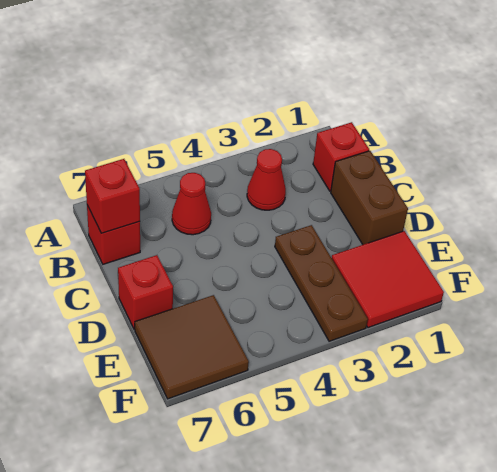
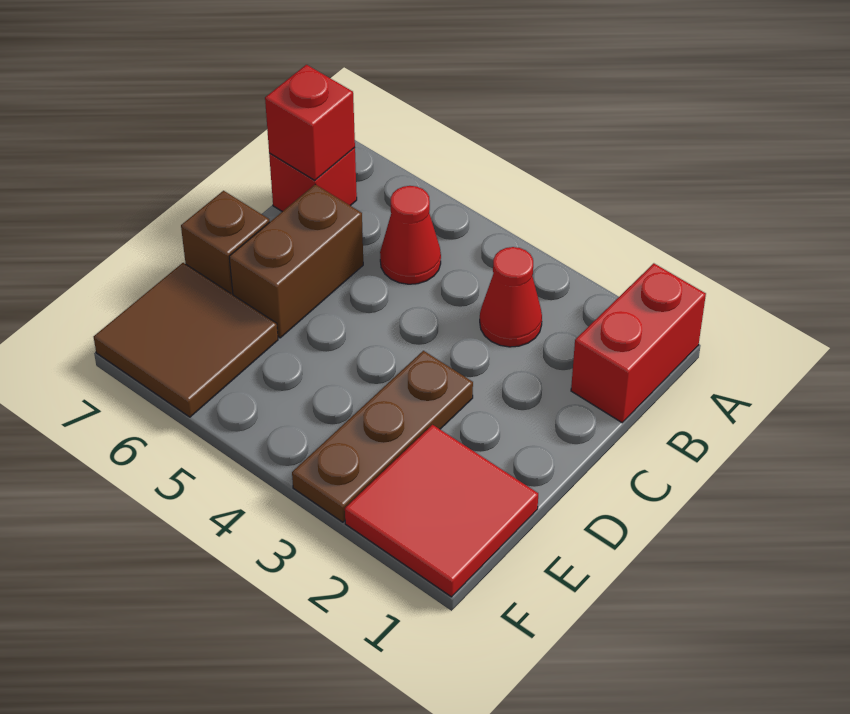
red 1x1 brick [313,122,369,191] -> red 1x2 brick [571,263,706,423]
brown 1x2 brick [331,151,408,245] -> brown 1x2 brick moved to [229,185,363,338]
red 1x1 brick [118,255,173,329] -> brown 1x1 brick [181,191,270,295]

